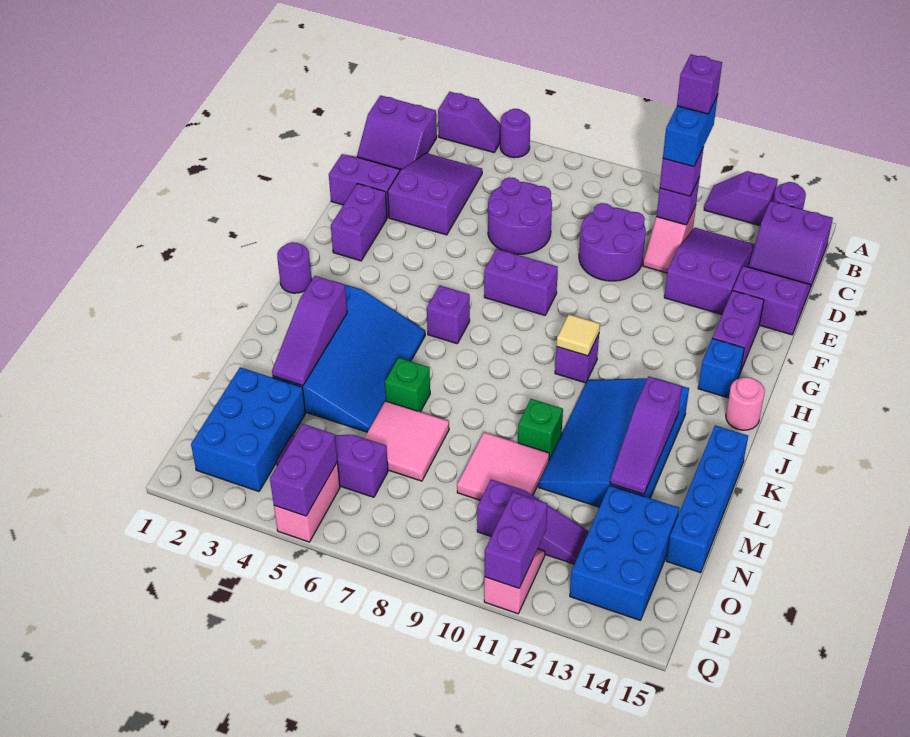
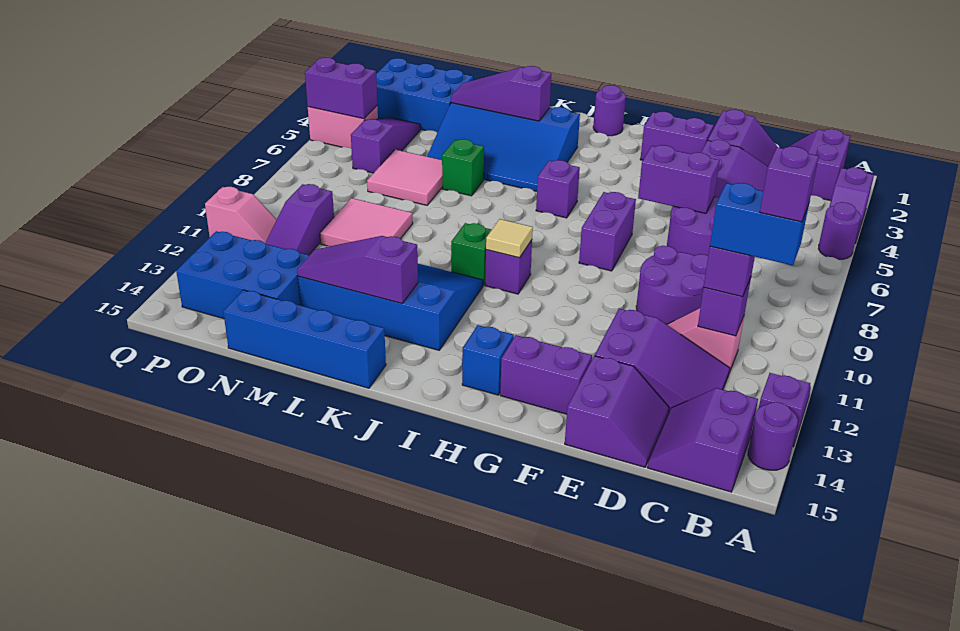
pink 1x1 round brick [726,377,765,430] -> none
green 1x1 brick [518,399,563,460] -> green 1x1 brick moved to [451,223,492,285]
purple 1x2 brick [485,492,547,588] -> purple 1x2 brick moved to [638,145,720,213]

